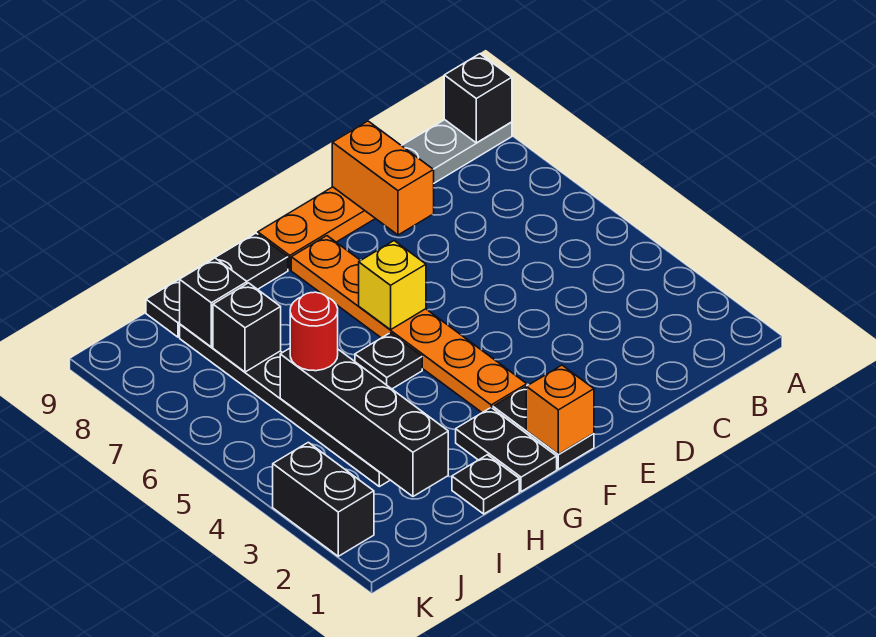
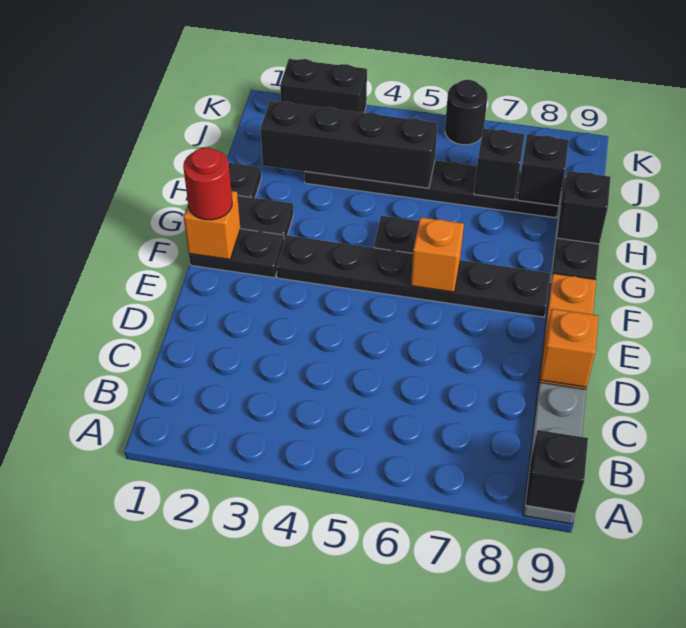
orange 1x2 brick [332,121,434,235] -> orange 1x1 brick [540,309,599,387]
orange 1x6 plate [291,236,527,413] -> black 1x6 plate [277,235,550,317]
yellow 1x1 brick [359,241,426,330] -> orange 1x1 brick [411,217,464,292]
none -> black 1x1 brick [557,171,611,244]
red 1x1 round brick [290,292,338,371] -> red 1x1 round brick moved to [183,148,232,220]
none -> black 1x1 round brick [445,80,488,145]

